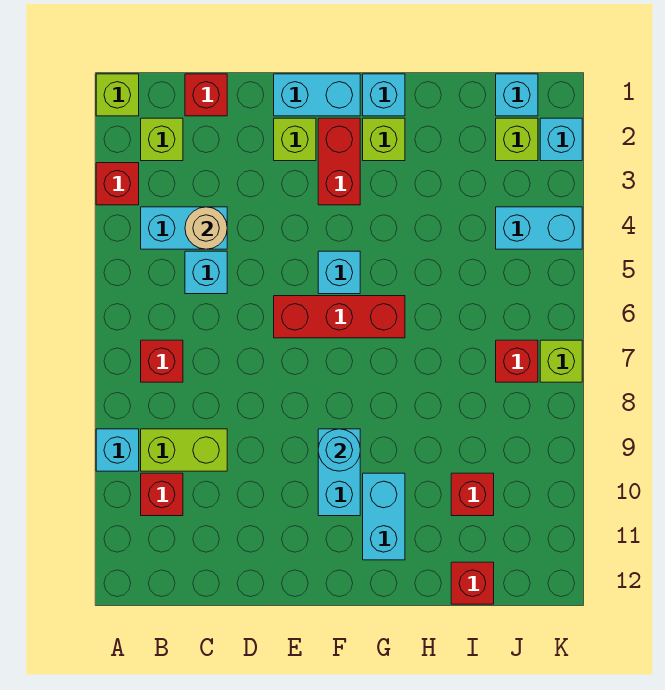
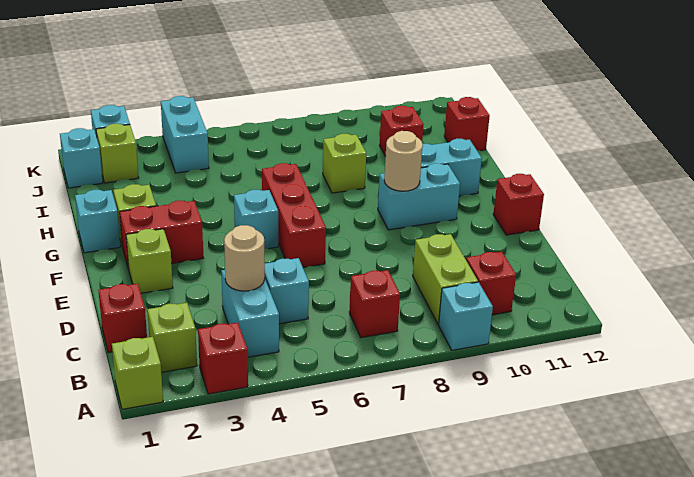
cyan 1x2 brick [274,74,360,116] -> none
cyan 1x1 round brick [318,429,360,471] -> tan 1x1 round brick [384,131,423,191]
red 1x1 brick [496,340,538,382] -> red 1x1 brick moved to [493,174,544,235]
lime 1x1 brick [540,340,582,382] -> lime 1x1 brick moved to [323,134,366,193]

